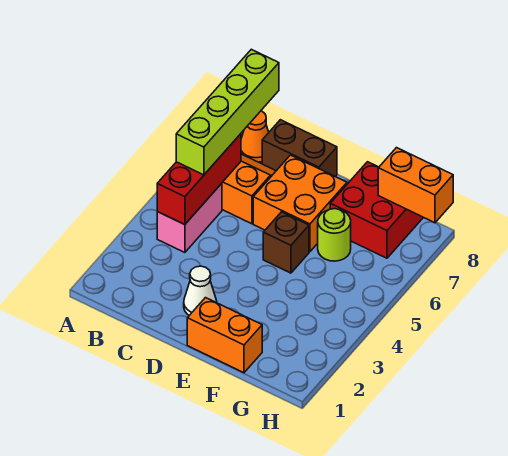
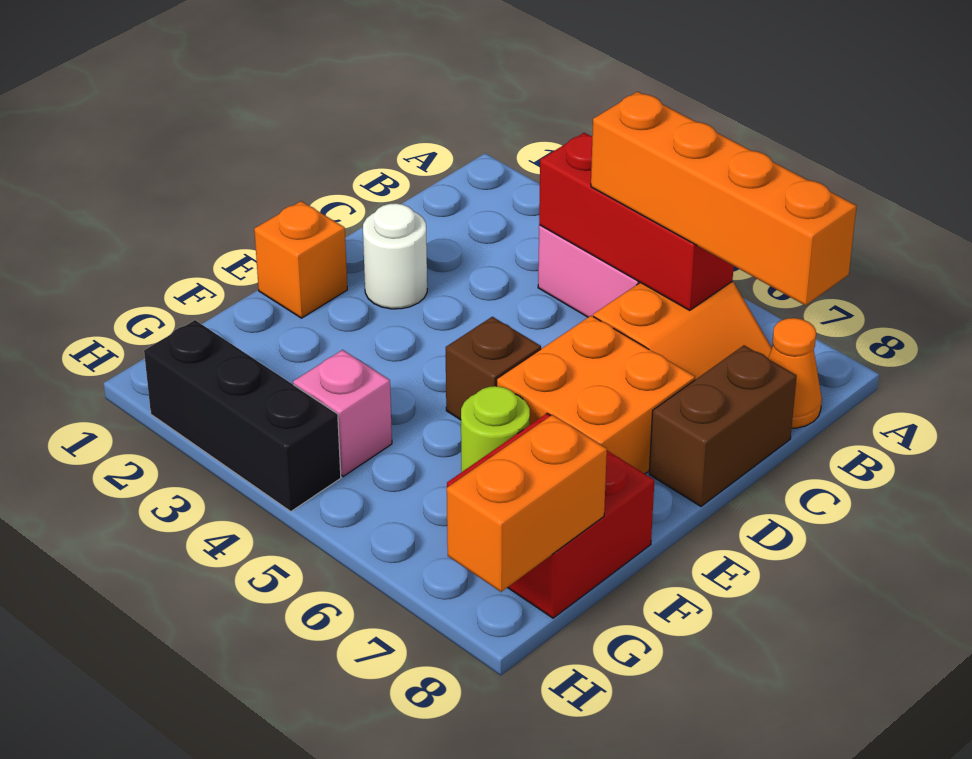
lime 1x4 brick [176,49,279,175] -> orange 1x4 brick [591,92,856,305]
white 1x1 cone [184,266,217,315] -> white 1x1 round brick [363,203,427,309]
orange 1x2 brick [187,298,262,373] -> orange 1x1 brick [254,201,347,318]
none -> pink 1x1 brick [293,350,392,476]
none -> black 1x3 brick [144,320,341,511]

